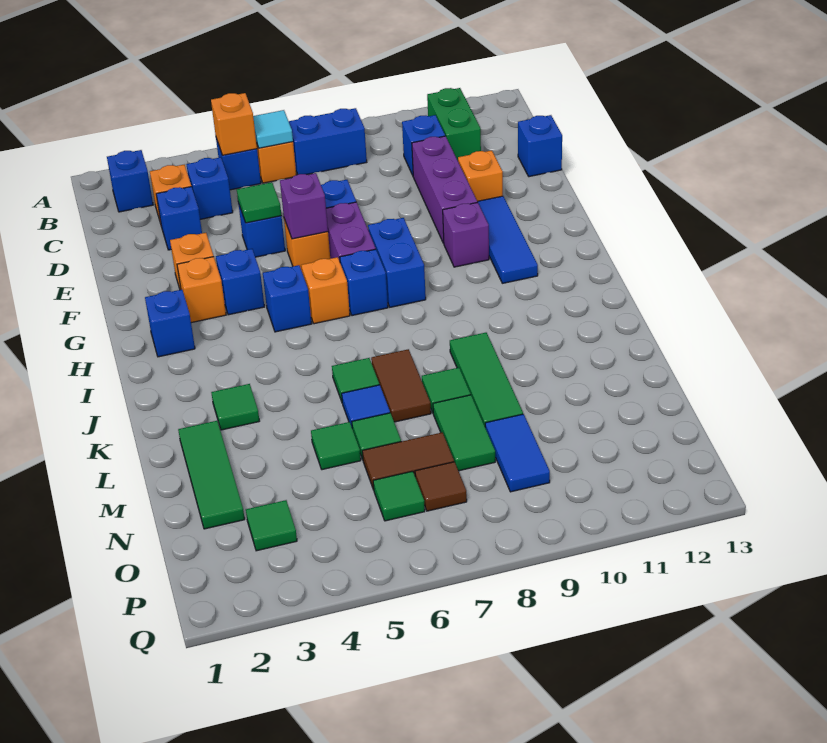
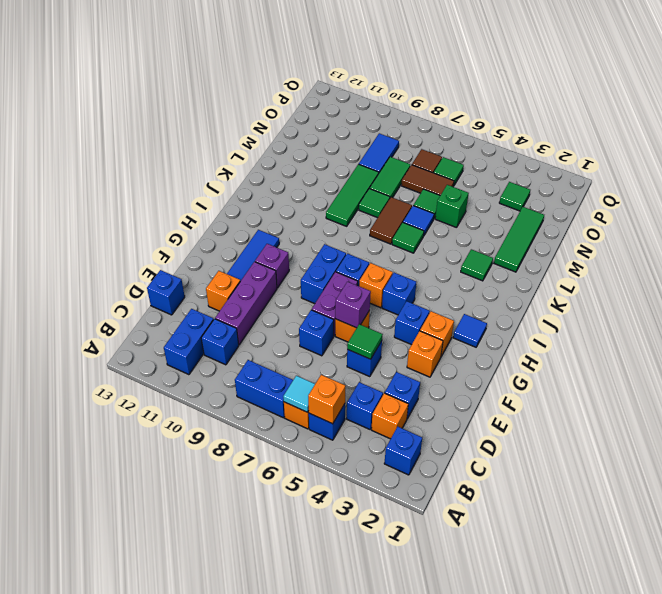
green 1x2 brick [427,88,481,160] -> blue 1x2 brick [164,309,214,375]
blue 1x1 brick [145,290,195,357] -> blue 1x1 tile [453,314,487,347]
green 1x1 tile [311,422,361,470] -> green 1x1 brick [435,185,469,228]

